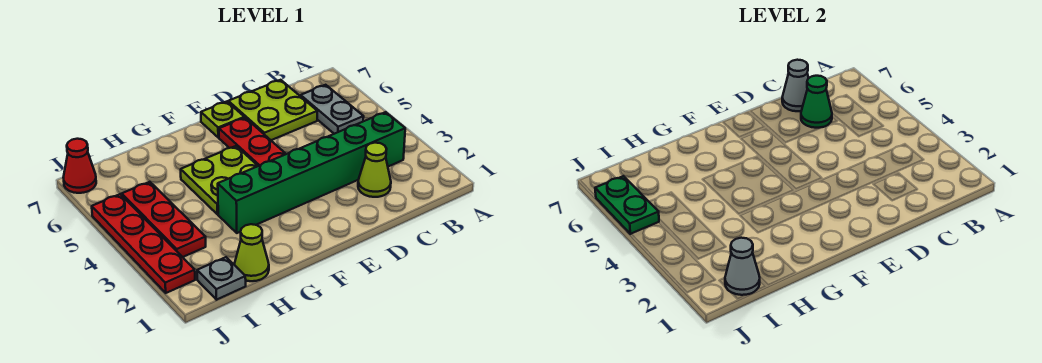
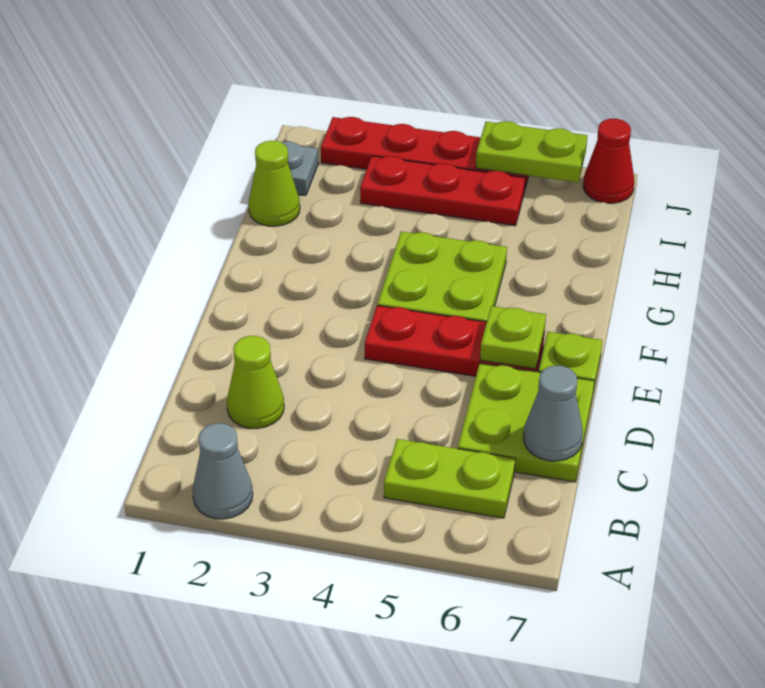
green 1x6 brick [218,112,405,233] -> none
grey 1x2 plate [301,85,364,134] -> lime 1x2 plate [384,439,515,518]
green 1x1 cone [801,76,832,128] -> none
none -> lime 1x1 plate [480,306,546,369]
grey 1x1 cone [725,238,760,295] -> grey 1x1 cone moved to [192,423,253,519]
green 1x2 plate [595,176,659,234] -> lime 1x2 plate [476,121,587,183]

